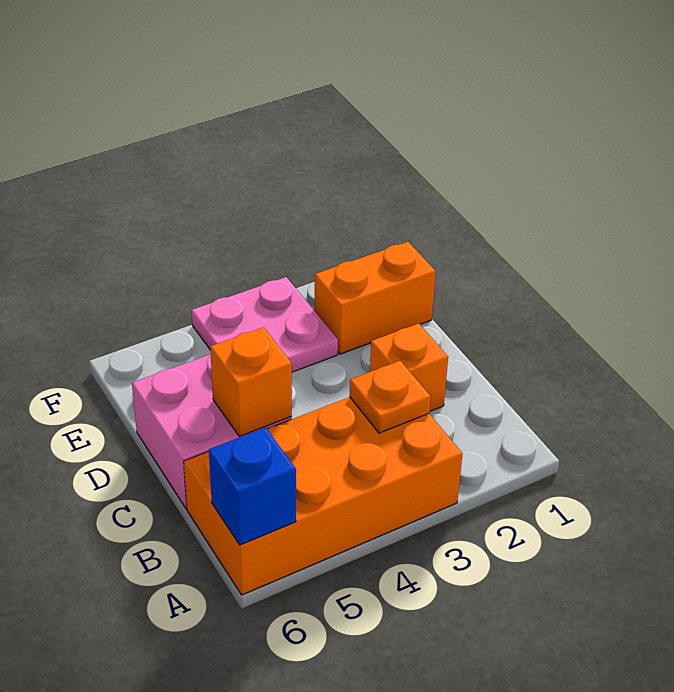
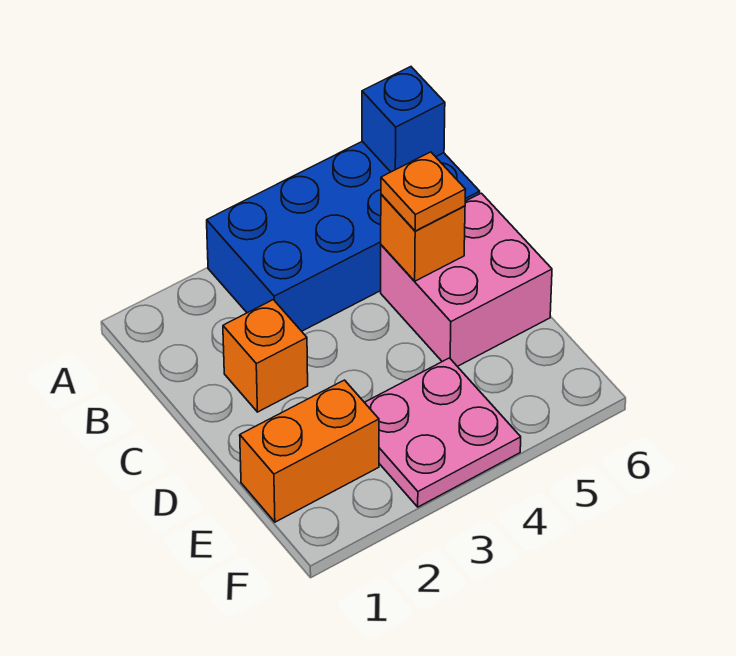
orange 2x4 brick [184,397,463,595] -> blue 2x4 brick [207,141,480,331]
orange 1x1 plate [350,361,431,433] -> orange 1x1 plate moved to [381,152,466,231]

